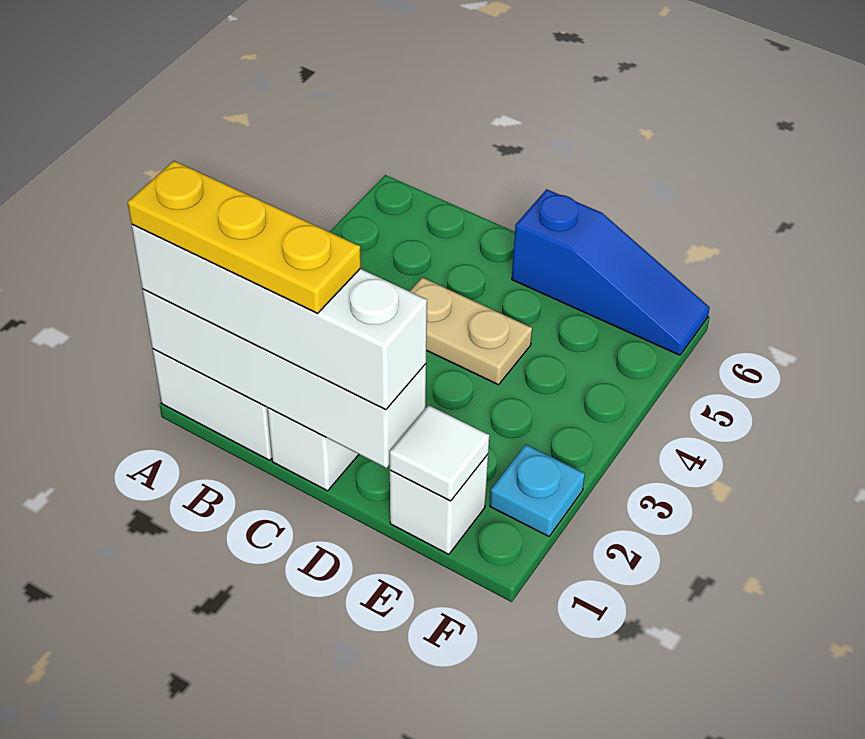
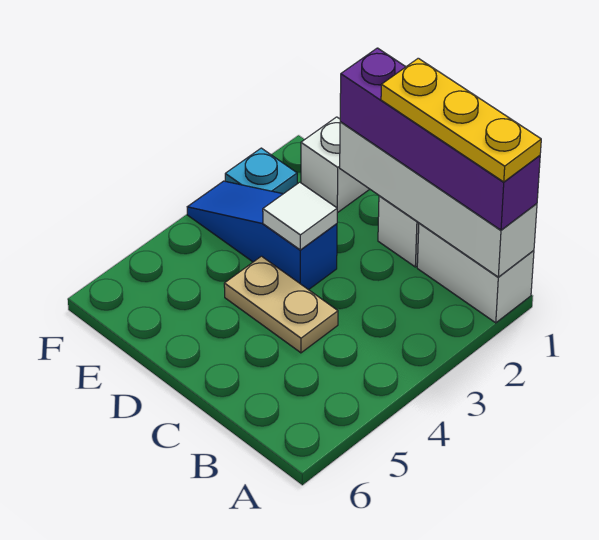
white 1x4 brick [132,225,427,410] -> purple 1x4 brick [340,48,540,230]
blue 1x3 slope [512,189,710,355] -> blue 1x3 slope moved to [187,181,337,290]
white 1x1 tile [390,405,489,501] -> white 1x1 tile moved to [263,182,337,250]

